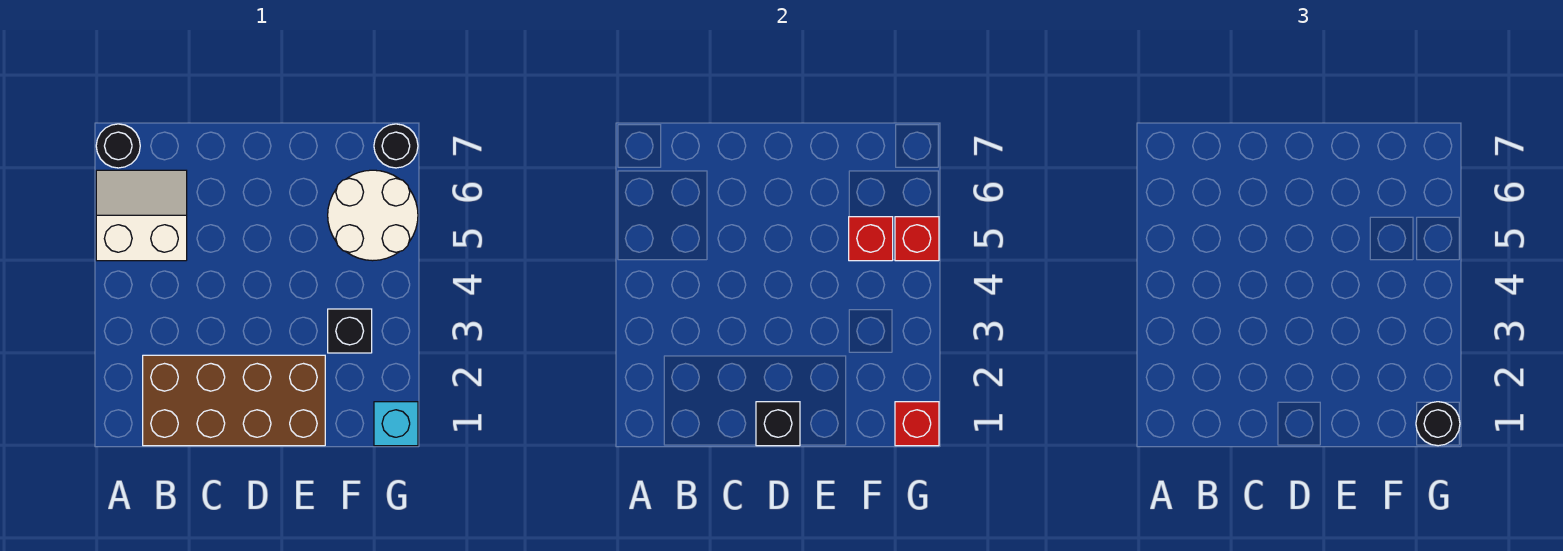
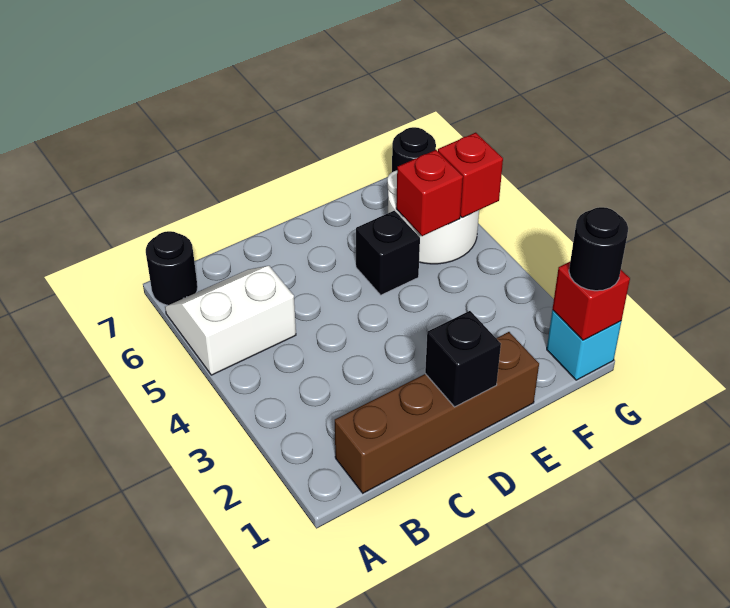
brown 2x4 brick [143,355,325,446] -> brown 1x4 brick [335,332,539,493]
black 1x1 brick [328,309,372,353] -> black 1x1 brick moved to [356,211,420,295]

